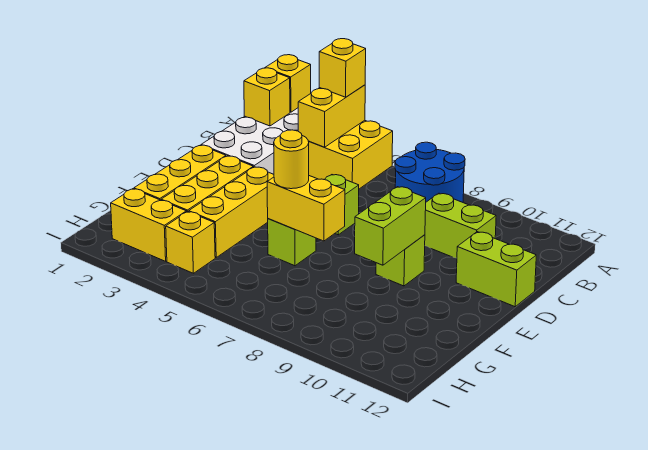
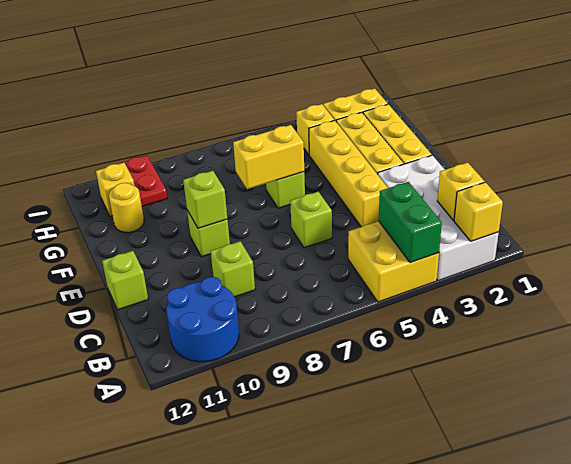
yellow 1x2 brick [298,85,365,147] -> green 1x2 brick [379,182,442,263]
yellow 1x1 brick [319,39,366,97] -> yellow 1x1 brick moved to [96,163,134,216]
blue 2x2 round brick [395,142,465,202] -> blue 2x2 round brick moved to [166,277,239,362]
lime 1x2 brick [425,193,496,258] -> lime 1x1 brick [211,241,255,297]
lime 1x2 brick [456,232,536,307] -> lime 1x1 brick [102,251,148,310]
yellow 1x3 brick [189,167,274,257] -> yellow 1x4 brick [309,120,388,227]
lime 1x2 brick [355,187,426,265] -> lime 1x1 brick [183,171,227,228]
yellow 1x1 round brick [274,130,309,189] -> yellow 1x1 round brick moved to [109,183,144,232]
none -> red 1x2 plate [120,155,167,206]

